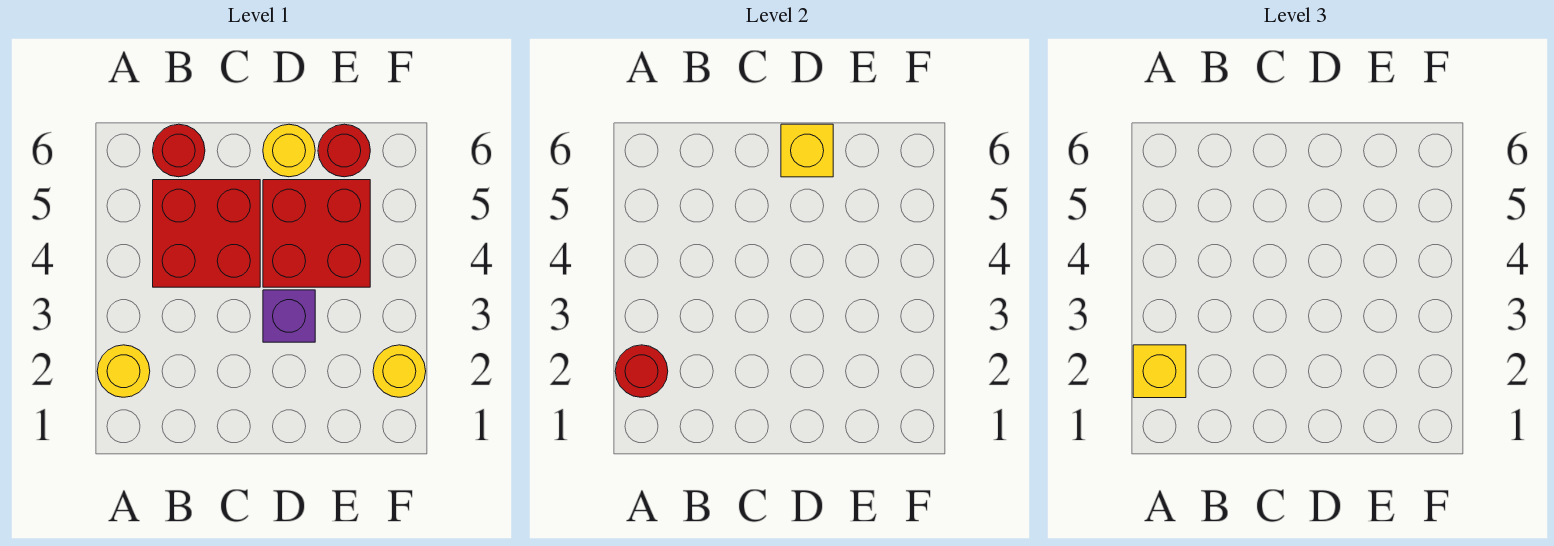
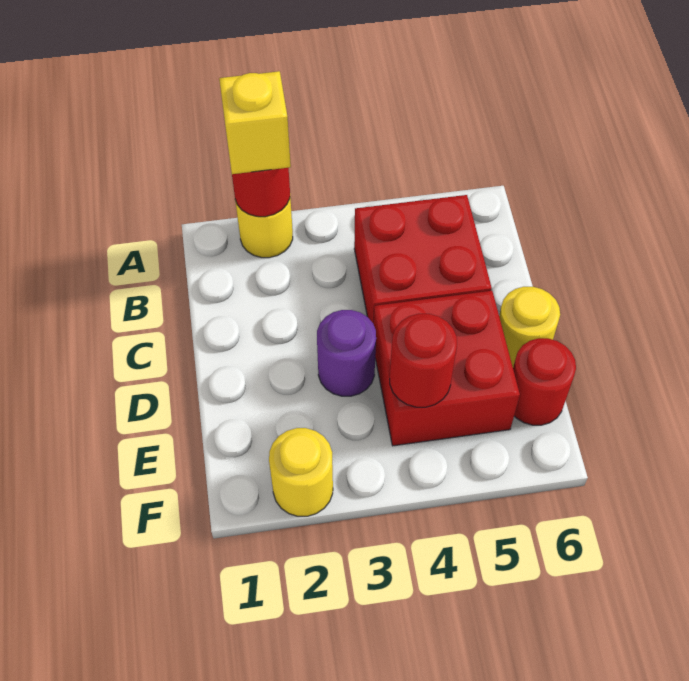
red 1x1 round brick [153,124,205,177] -> red 1x1 round brick moved to [390,314,457,407]
purple 1x1 brick [263,290,315,342] -> purple 1x1 round brick [317,310,376,396]
yellow 1x1 brick [781,124,833,177] -> none

